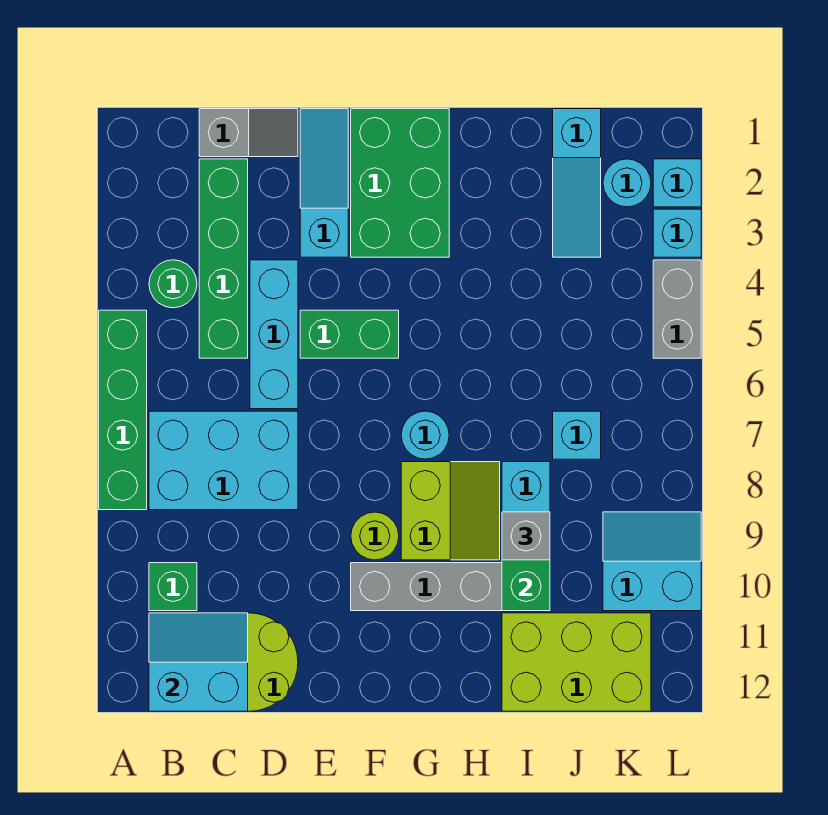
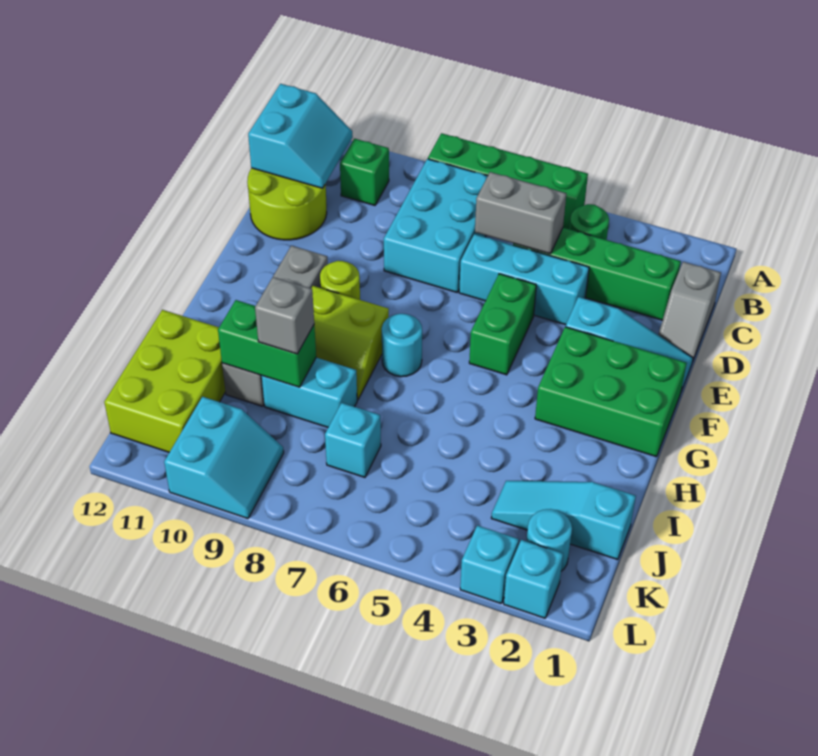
grey 1x2 brick [653,260,701,358] -> grey 1x2 brick moved to [475,172,566,254]

